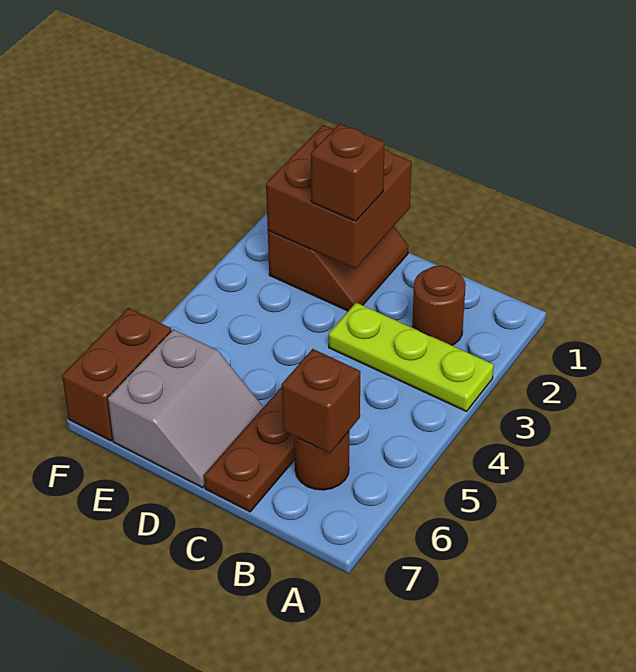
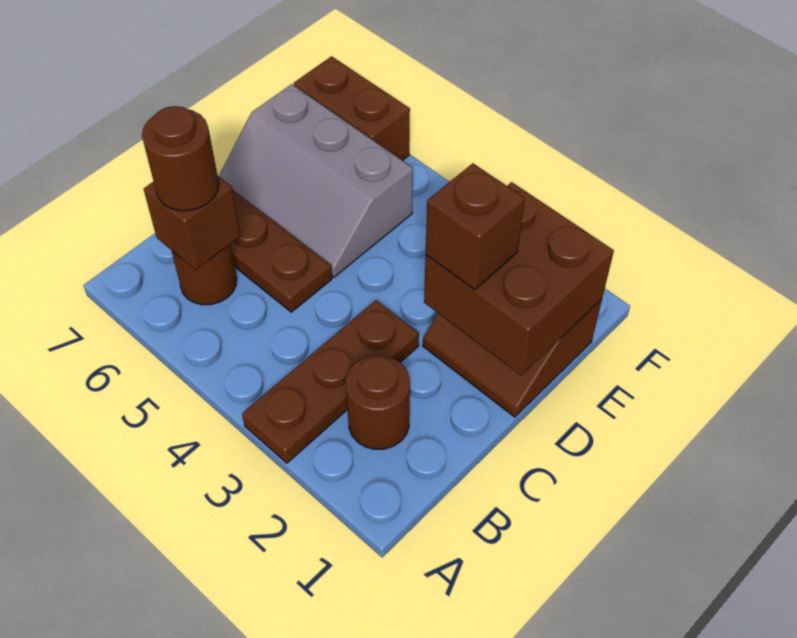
lime 1x3 plate [329,303,494,411] -> brown 1x3 plate [242,300,419,463]
none -> brown 1x1 round brick [142,106,219,211]
grey 2x2 slope [108,329,263,488] -> grey 2x3 slope [219,84,413,277]

